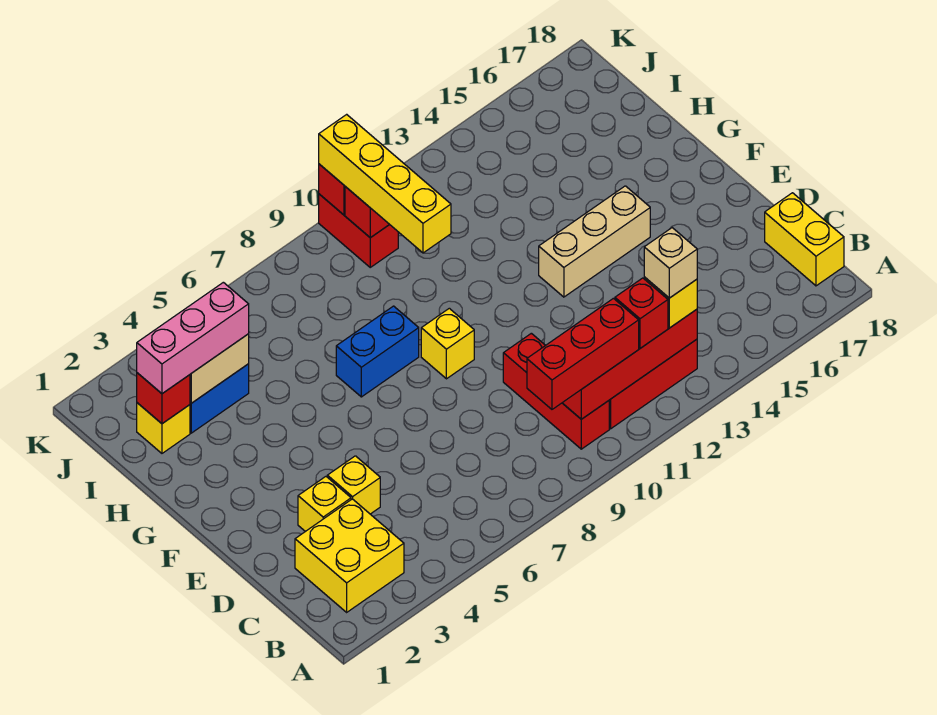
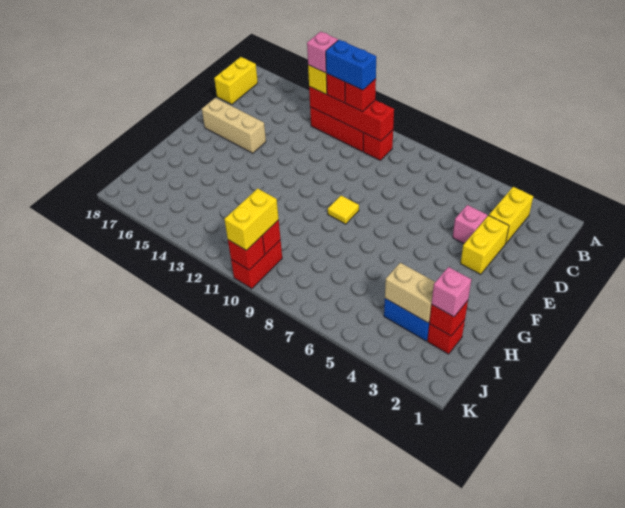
yellow 2x2 brick [295,499,404,612] -> yellow 1x2 brick [489,187,533,243]
red 1x3 brick [527,298,639,409] -> red 1x1 brick [345,79,376,112]
red 1x3 brick [503,333,609,449] -> red 1x1 brick [363,130,393,160]
tan 1x1 brick [644,228,697,298] -> pink 1x1 brick [307,32,338,73]
yellow 1x1 brick [298,477,351,532] -> yellow 1x2 brick [460,215,509,274]
yellow 1x1 brick [327,456,380,514] -> pink 1x1 brick [453,205,487,243]
yellow 1x1 brick [421,308,474,379] -> yellow 1x1 tile [328,196,359,224]
tan 1x3 brick [539,186,650,297] -> tan 1x3 brick moved to [202,98,266,153]
blue 1x2 brick [336,306,419,397] -> blue 1x2 brick moved to [326,40,376,90]
yellow 1x4 brick [319,114,451,253] -> yellow 1x2 brick [224,188,279,251]
yellow 1x1 brick [137,403,190,453] -> red 1x1 brick [427,320,465,354]
pink 1x3 brick [137,282,249,394] -> pink 1x1 brick [432,267,471,317]

